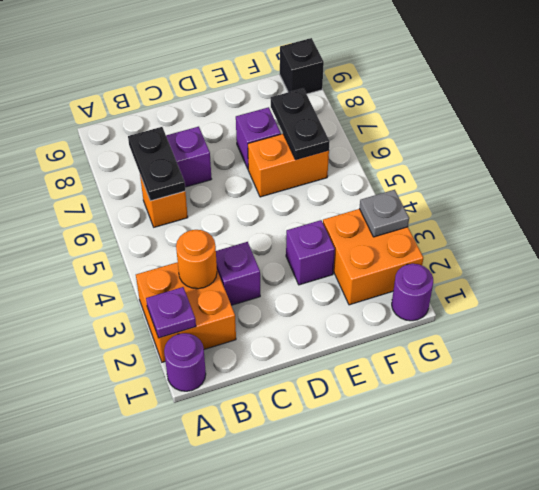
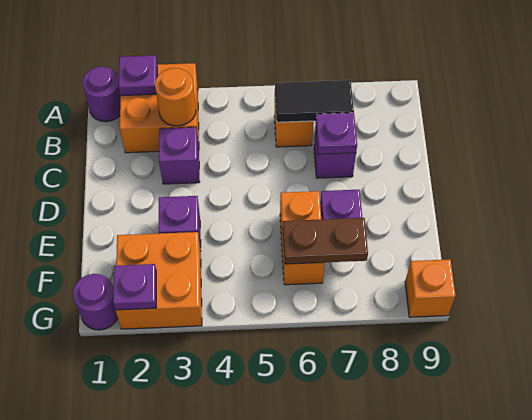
black 1x2 plate [128,127,185,201] -> black 1x2 tile [275,80,354,122]
none -> purple 1x1 plate [316,113,357,154]
black 1x2 plate [271,88,330,160] -> brown 1x2 plate [283,218,368,264]
none -> purple 1x1 plate [113,264,156,310]
grey 1x1 plate [359,190,409,237] -> none
black 1x1 brick [280,38,324,94] -> orange 1x1 brick [405,259,456,317]

